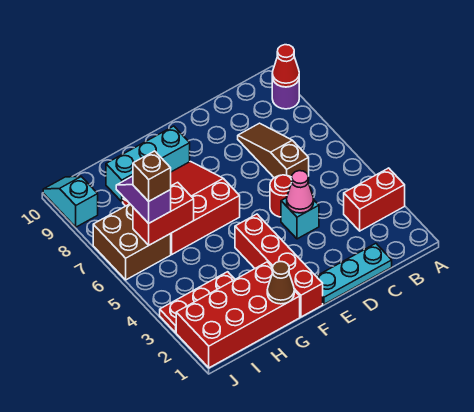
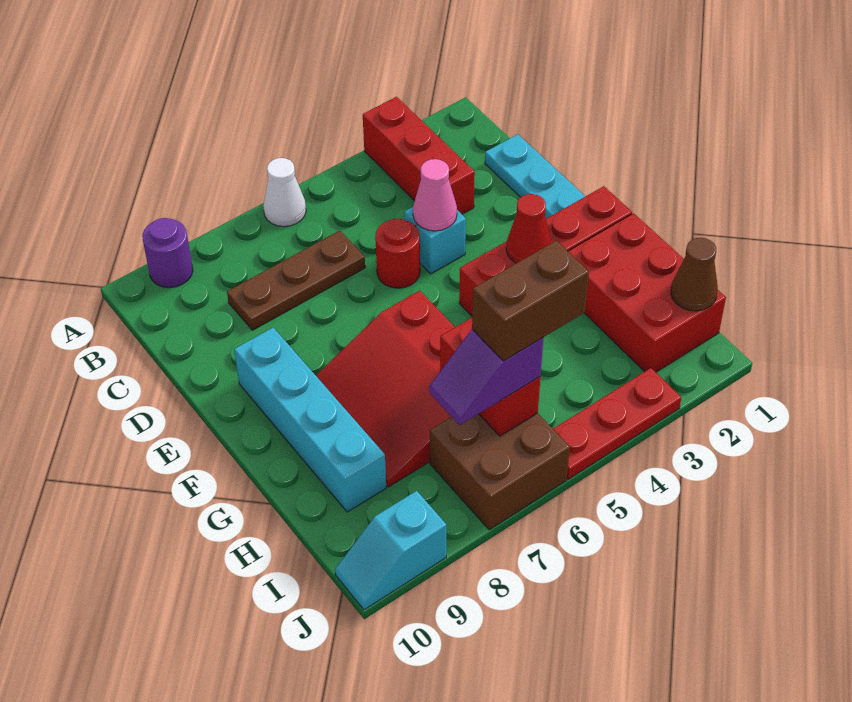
red 1x2 brick [344,168,405,231] -> red 1x3 brick [363,97,475,214]
none -> white 1x1 cone [263,158,306,227]
red 1x1 cone [272,45,299,87] -> red 1x1 cone moved to [506,194,551,263]
brown 1x3 slope [238,123,309,178] -> brown 1x3 plate [227,231,365,330]
cyan 1x3 brick [106,126,190,202] -> cyan 1x4 brick [234,328,386,512]
red 2x4 brick [176,262,300,368] -> red 2x3 brick [568,213,726,372]
brown 1x1 cone [267,262,294,304] -> brown 1x1 cone moved to [671,238,718,311]
red 1x3 plate [160,272,235,333] -> red 1x3 plate turned to [553,368,681,479]
brown 1x1 brick [133,151,171,201] -> brown 1x2 brick [472,240,589,361]

